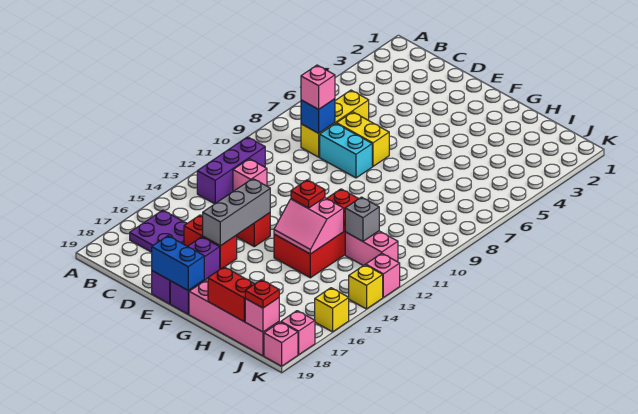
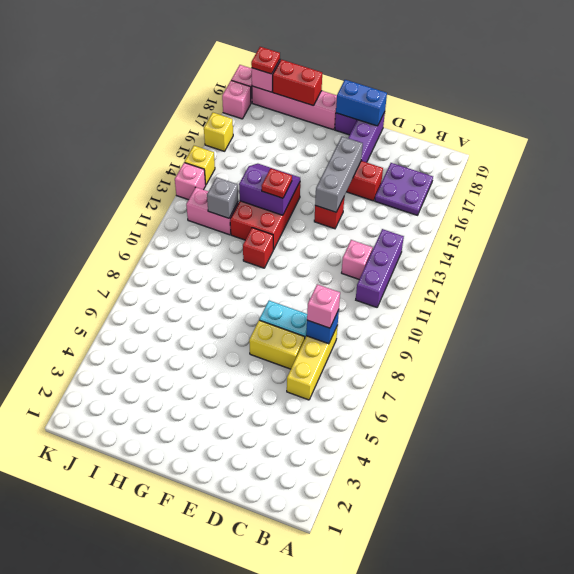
pink 2x2 slope [274,198,344,254] -> purple 2x2 slope [239,164,300,215]

